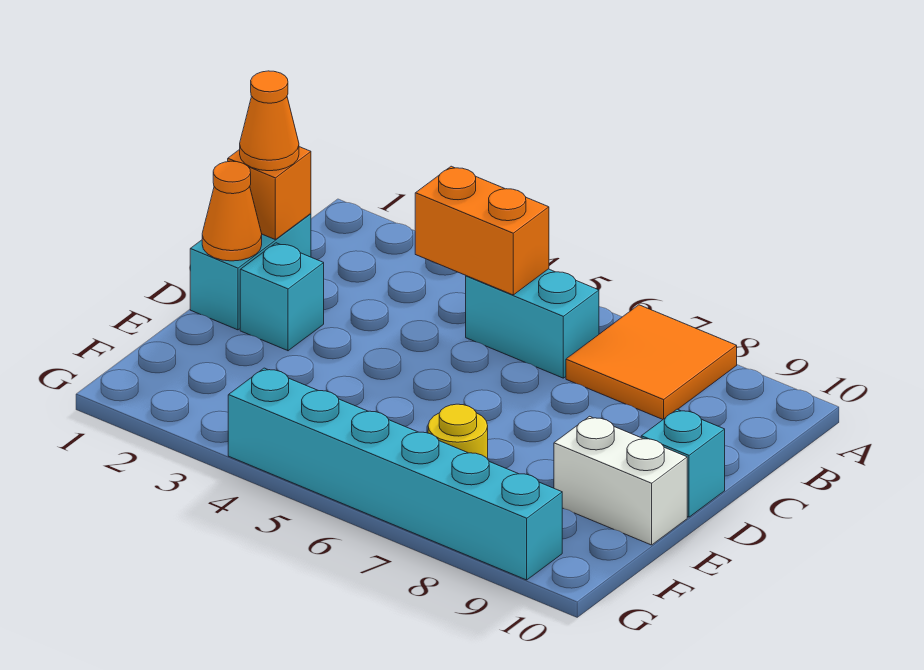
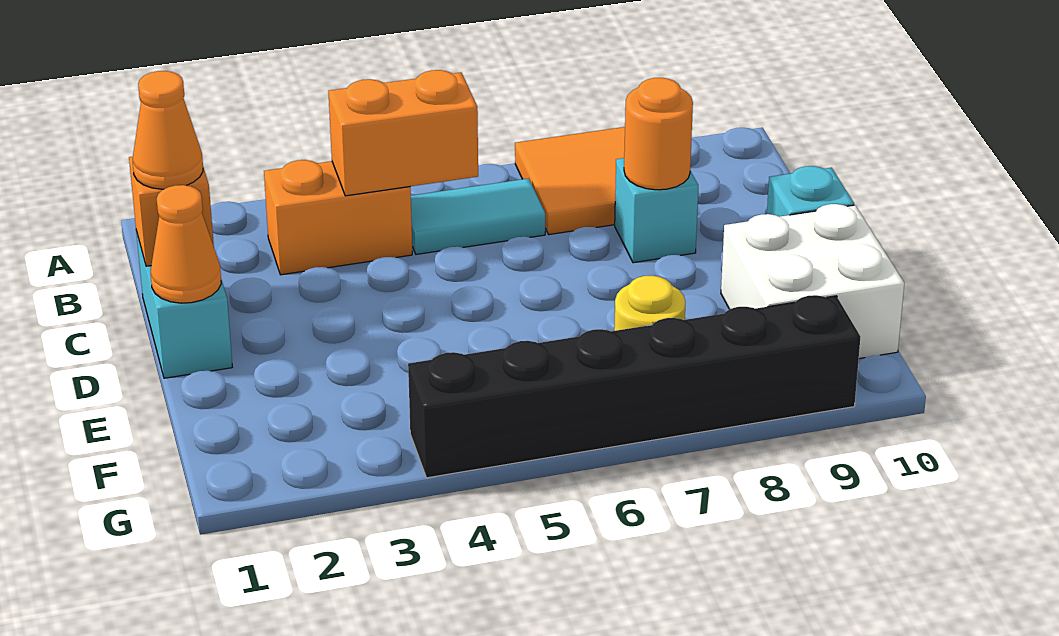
none -> orange 1x2 brick [264,160,412,275]
cyan 1x2 brick [466,269,599,378] -> cyan 1x2 tile [411,178,545,254]
none -> orange 1x1 round brick [624,78,693,190]
cyan 1x1 brick [240,243,324,351] -> cyan 1x1 brick moved to [615,158,698,263]
white 1x2 brick [554,416,687,545] -> white 2x2 brick [721,204,904,359]
cyan 1x6 brick [228,368,563,580] -> black 1x6 brick [408,295,861,478]

